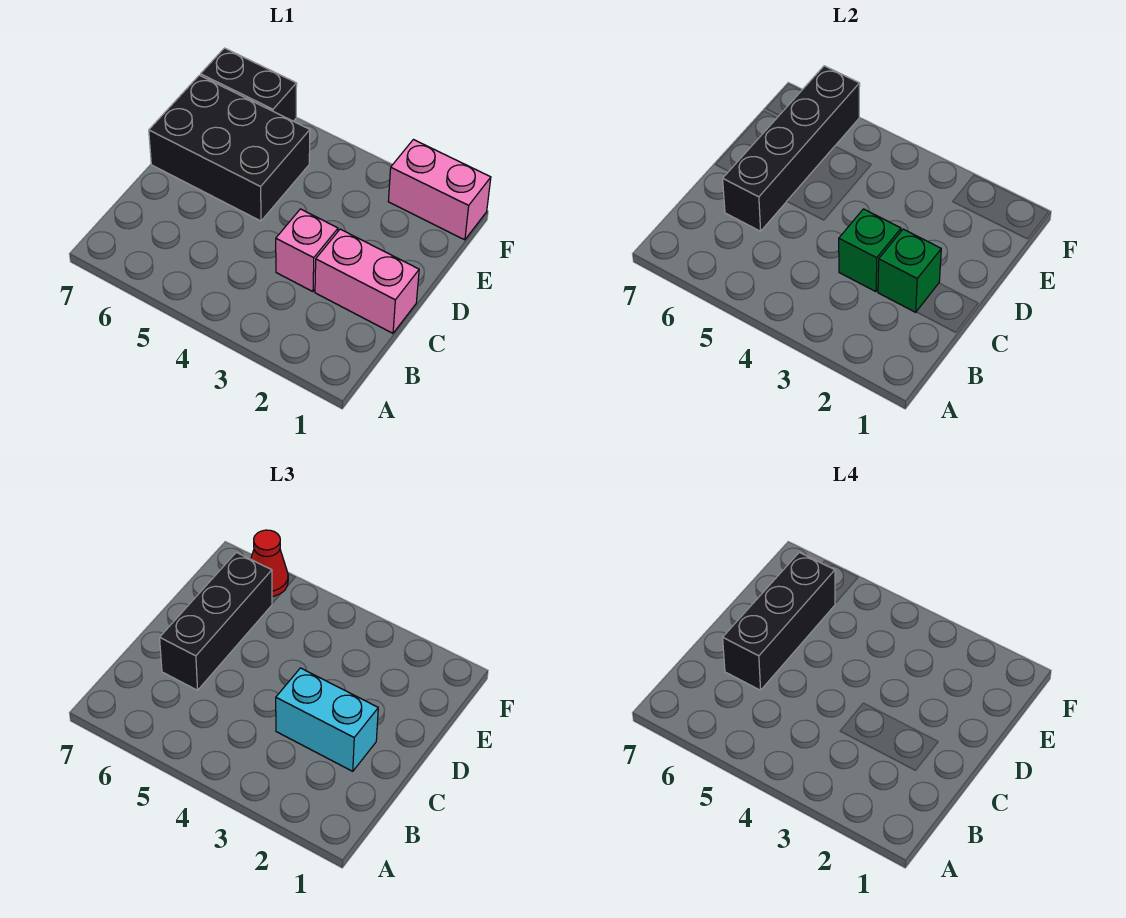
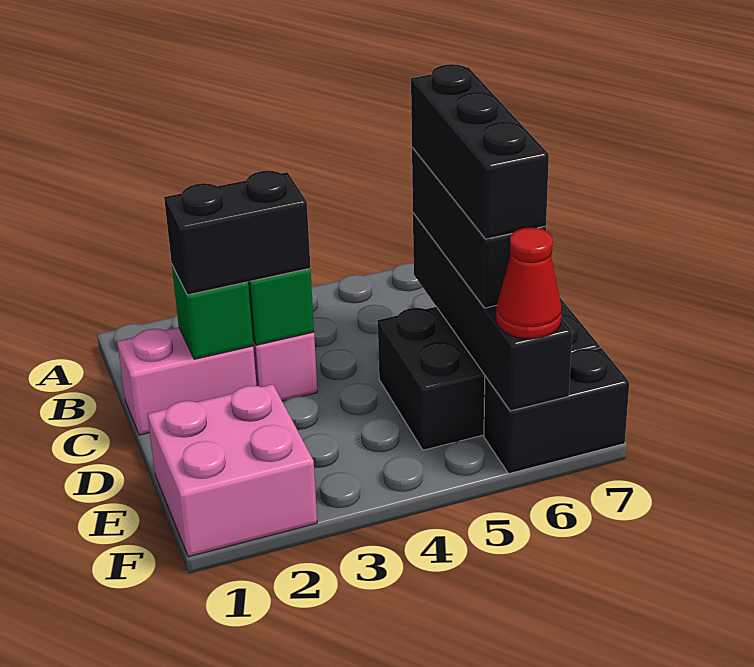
cyan 1x2 brick [276,668,378,771] -> black 1x2 brick [164,171,310,295]
pink 1x2 brick [388,140,491,240] -> pink 2x2 brick [147,384,317,557]

